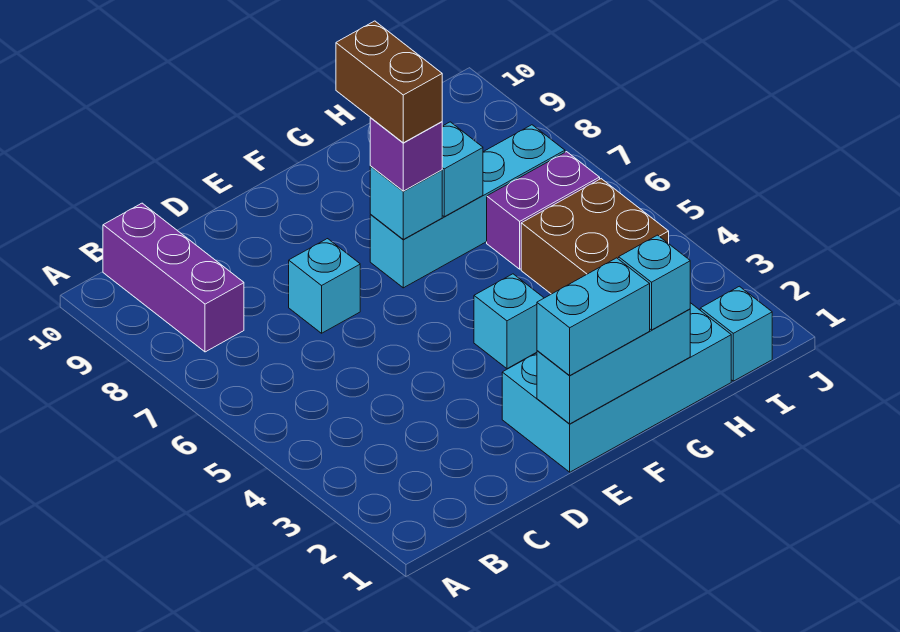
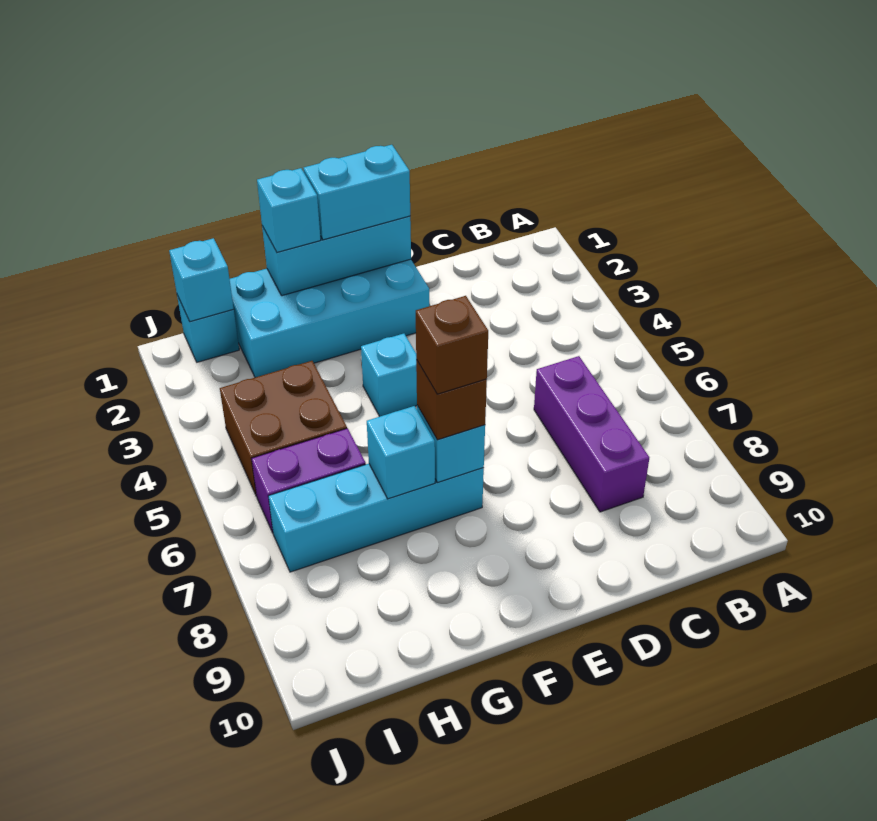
purple 1x3 brick [103,203,244,352] -> purple 1x3 brick moved to [534,356,649,512]
cyan 1x1 brick [289,239,360,333] -> cyan 1x1 brick moved to [169,238,234,322]
purple 1x1 brick [370,118,442,191] -> brown 1x1 brick [416,360,487,440]
brown 1x2 brick [336,21,442,143] -> brown 1x1 brick [416,296,488,394]

